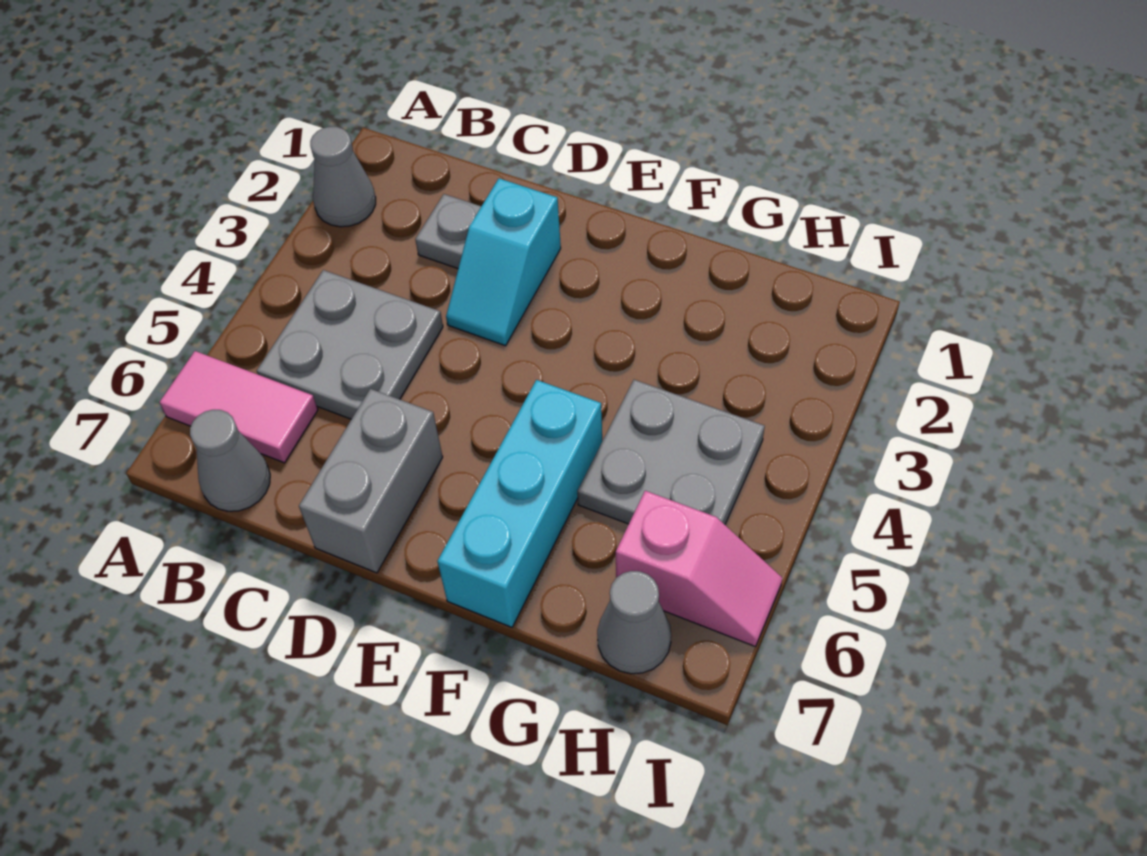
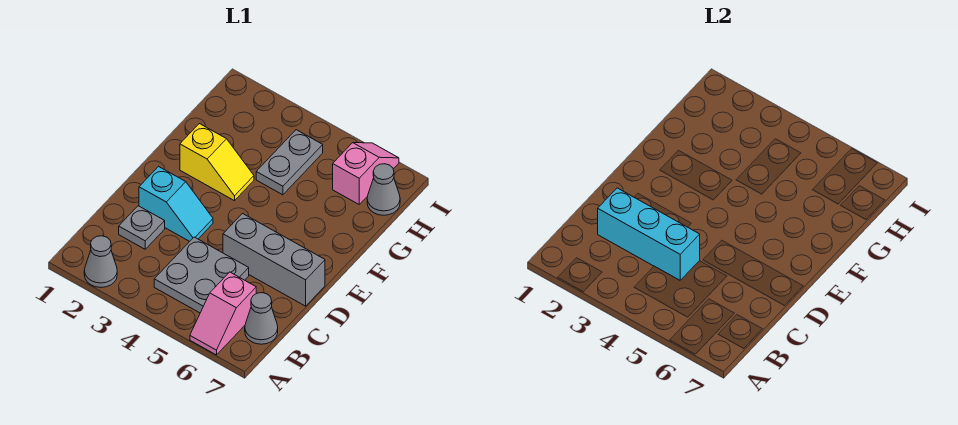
pink 1x2 tile [160,351,318,463] -> pink 1x2 slope [190,272,256,355]
grey 1x2 brick [299,389,443,573] -> grey 1x3 brick [223,214,325,306]
none -> yellow 1x2 slope [180,124,254,201]
cyan 1x3 brick [437,380,602,627] -> cyan 1x3 brick moved to [598,188,700,280]
grey 2x2 plate [577,380,765,525] -> grey 1x2 plate [256,130,323,195]

